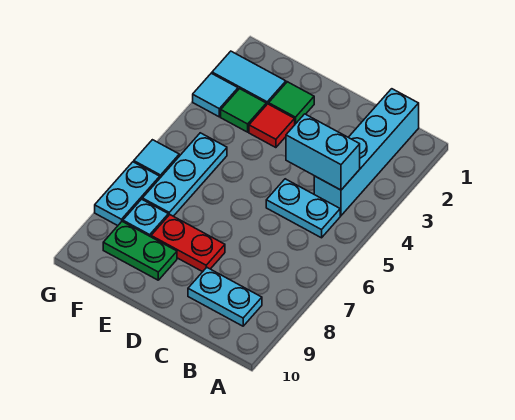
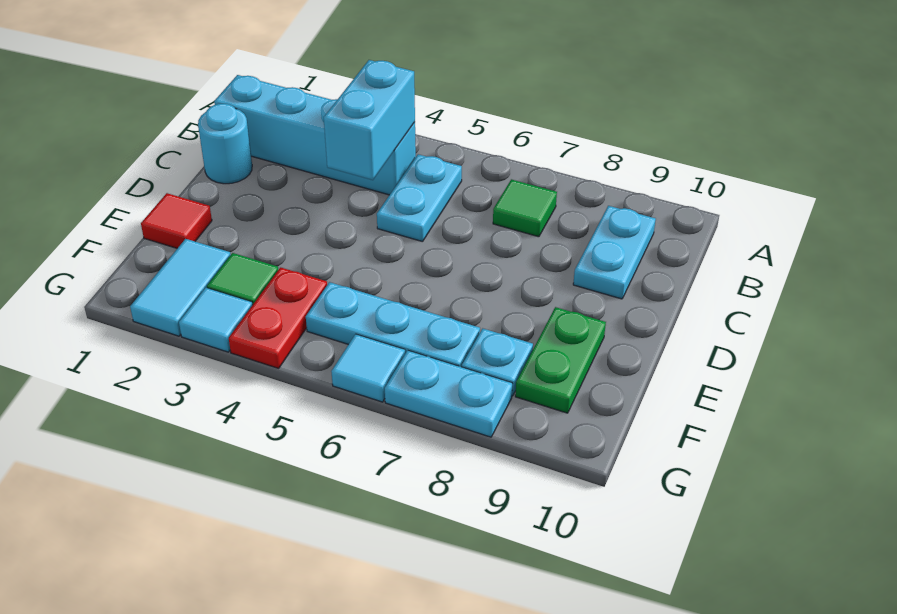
none -> cyan 1x1 round brick [198,104,252,184]
red 1x2 plate [151,215,225,272] -> red 1x2 plate moved to [229,267,327,368]
green 1x1 tile [269,82,314,124] -> green 1x1 tile moved to [493,179,557,237]
red 1x1 tile [249,104,295,148] -> red 1x1 tile moved to [141,193,212,248]

